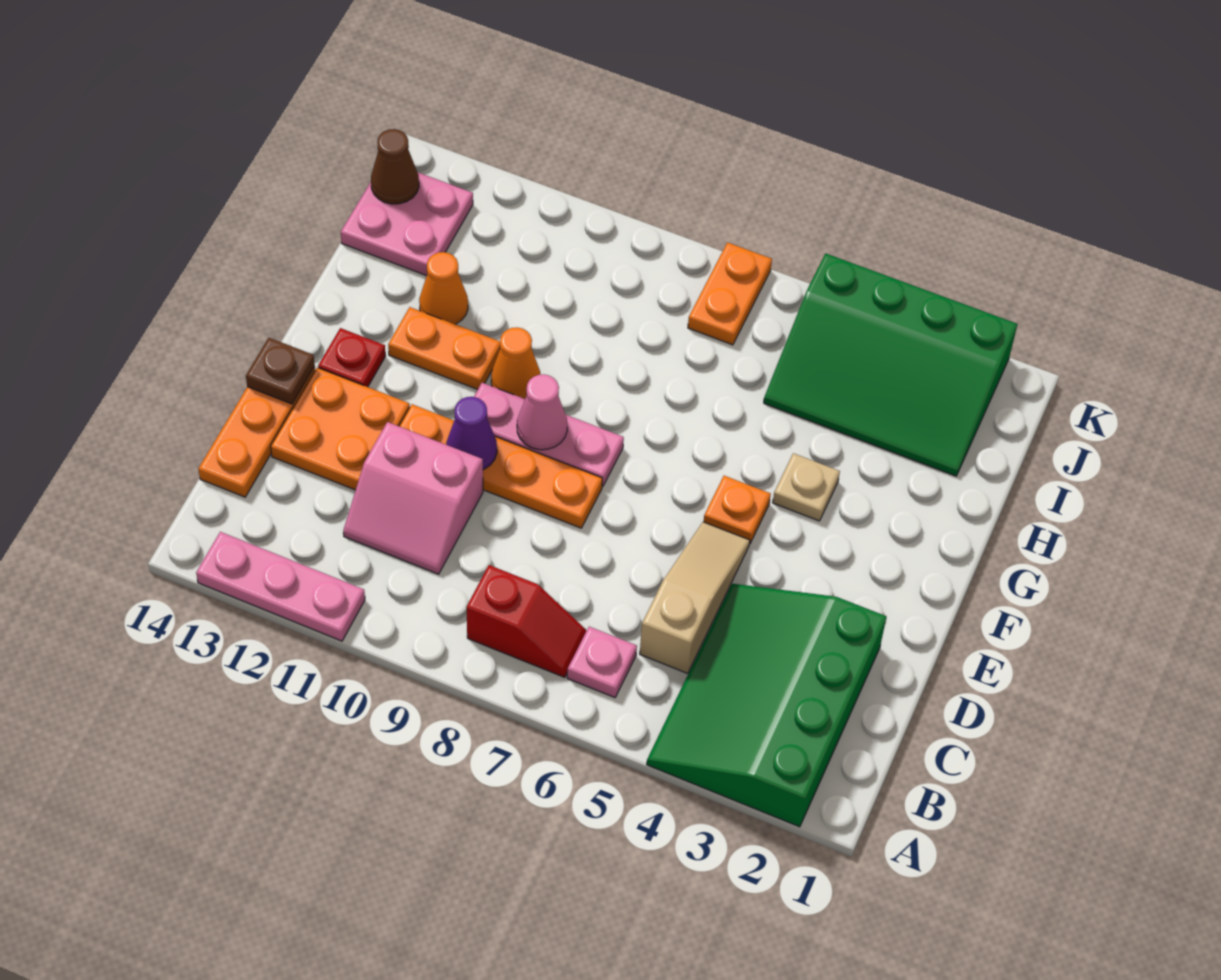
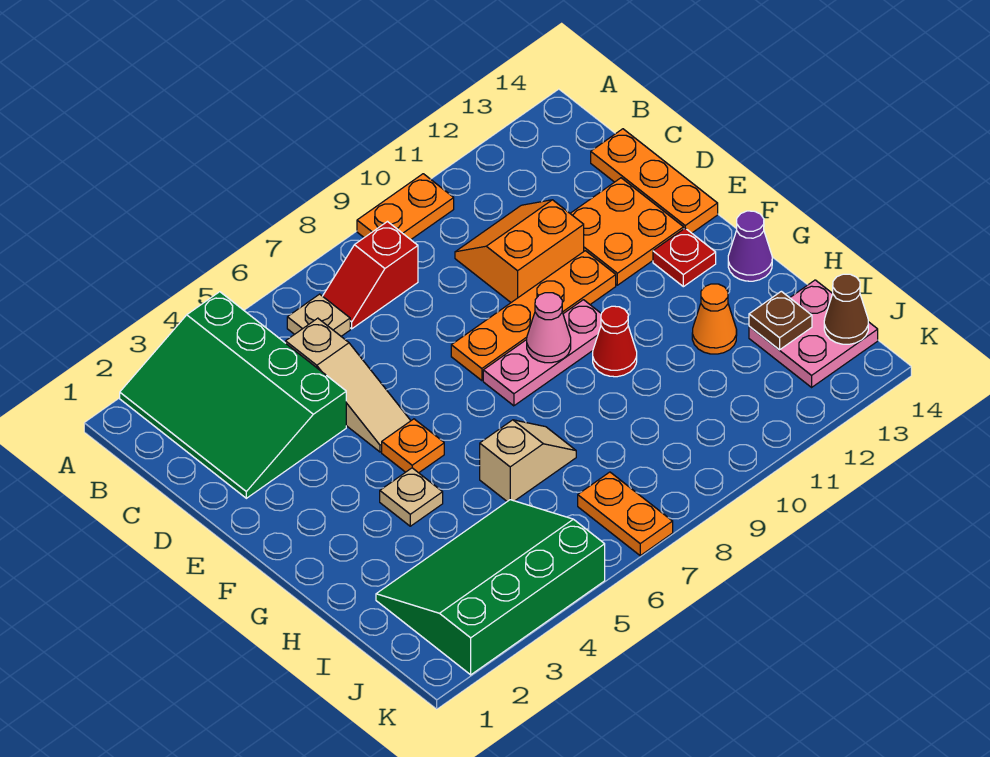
green 3x4 slope [647,584,887,827] -> green 3x4 slope turned to [120,292,346,498]
pink 1x3 plate [196,532,365,641] -> none
pink 1x1 plate [567,627,637,698] -> tan 1x1 plate [287,294,350,336]
pink 2x2 slope [343,422,483,574] -> orange 2x2 slope [455,200,584,302]
purple 1x1 cone [446,397,497,470] -> purple 1x1 cone moved to [728,211,772,281]
brown 1x1 plate [246,338,315,404] -> brown 1x1 plate moved to [749,291,812,350]
orange 1x1 cone [491,327,540,399] -> red 1x1 cone [593,306,637,377]
orange 1x2 plate [388,307,500,389] -> orange 1x2 plate moved to [357,174,454,240]
none -> tan 1x2 slope [480,420,576,501]

